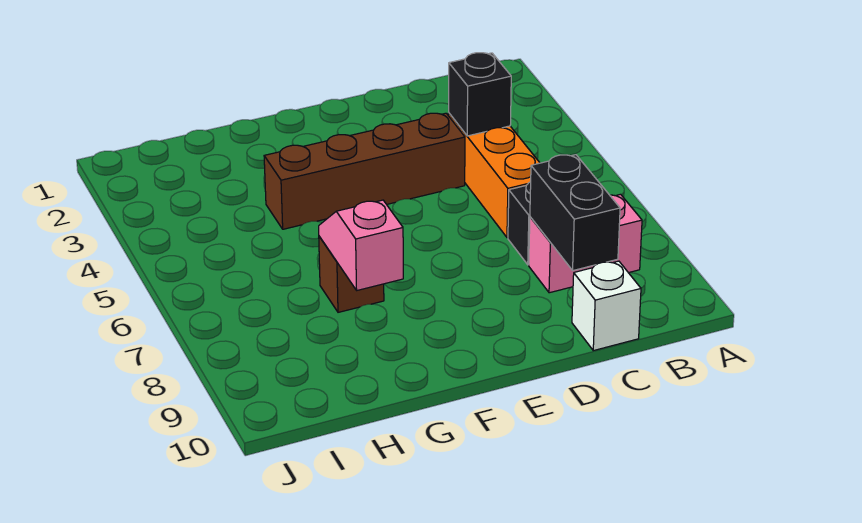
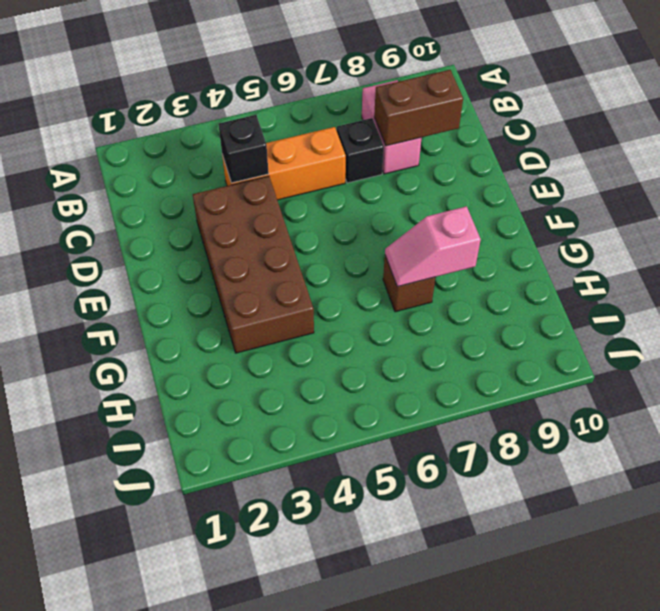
black 1x2 brick [530,155,620,270] -> brown 1x2 brick [374,70,463,146]
white 1x1 brick [572,261,641,351] -> none
brown 1x4 brick [264,113,465,229] -> brown 2x4 brick [193,176,314,353]

